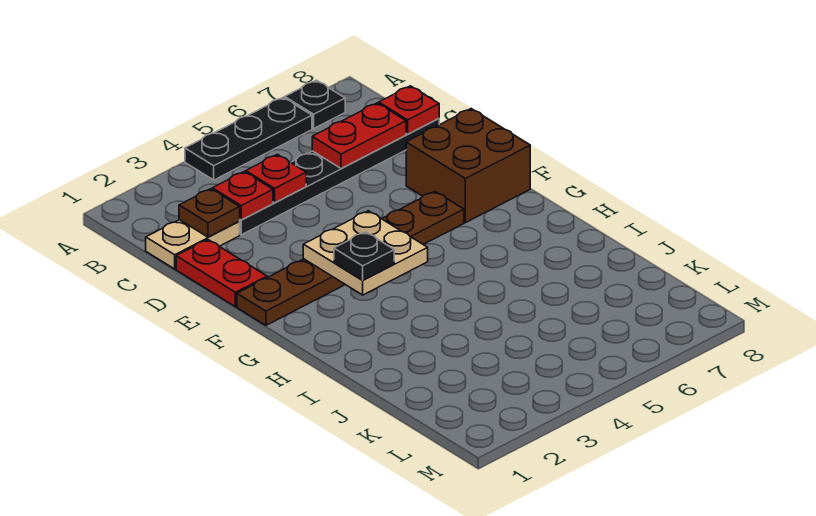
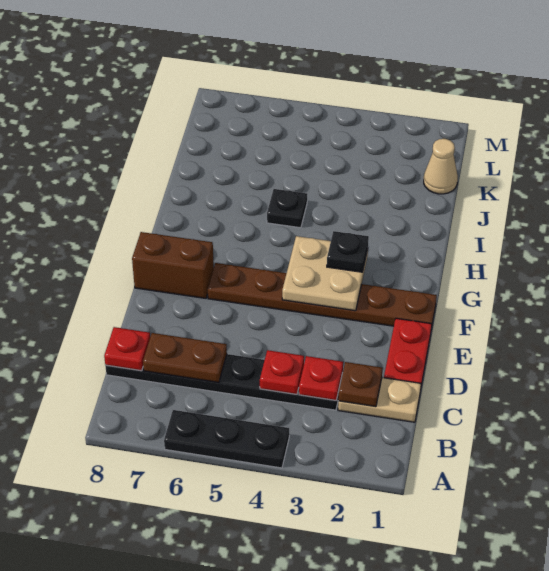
black 1x1 plate [285,80,345,129] -> black 1x1 plate moved to [267,189,307,228]
red 1x2 plate [312,103,406,168] -> brown 1x2 plate [143,333,227,383]
brown 2x2 brick [406,109,530,223] -> brown 1x2 brick [132,232,214,298]
none -> tan 1x1 cone [424,139,458,194]

